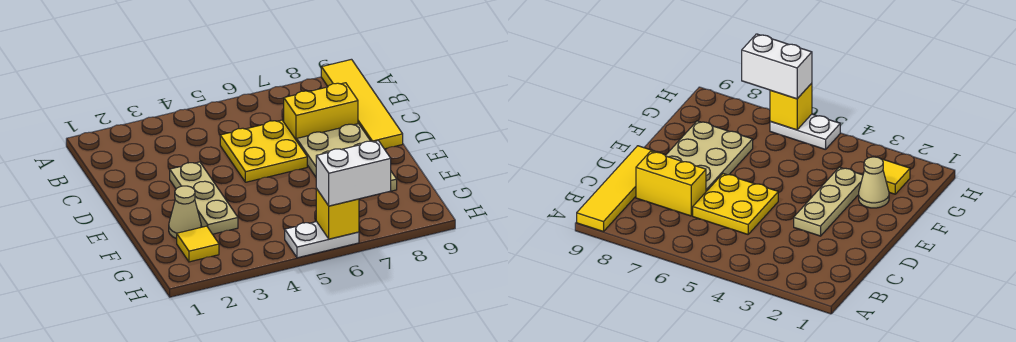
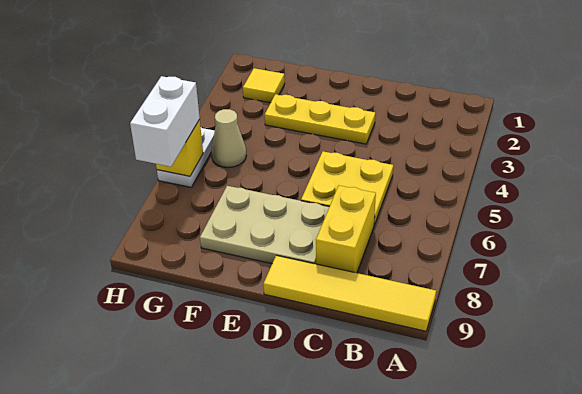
tan 1x3 plate [170,162,238,234] -> yellow 1x3 plate [265,94,375,144]
tan 1x1 cone [169,186,201,239] -> tan 1x1 cone moved to [211,109,246,167]

